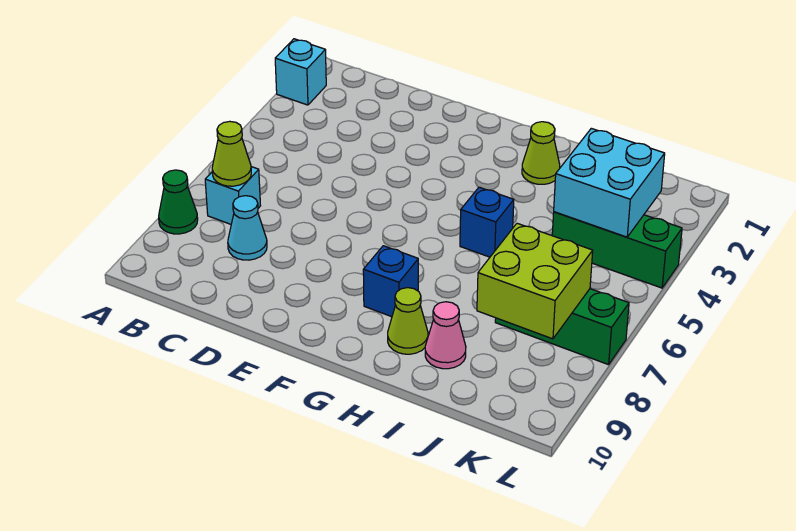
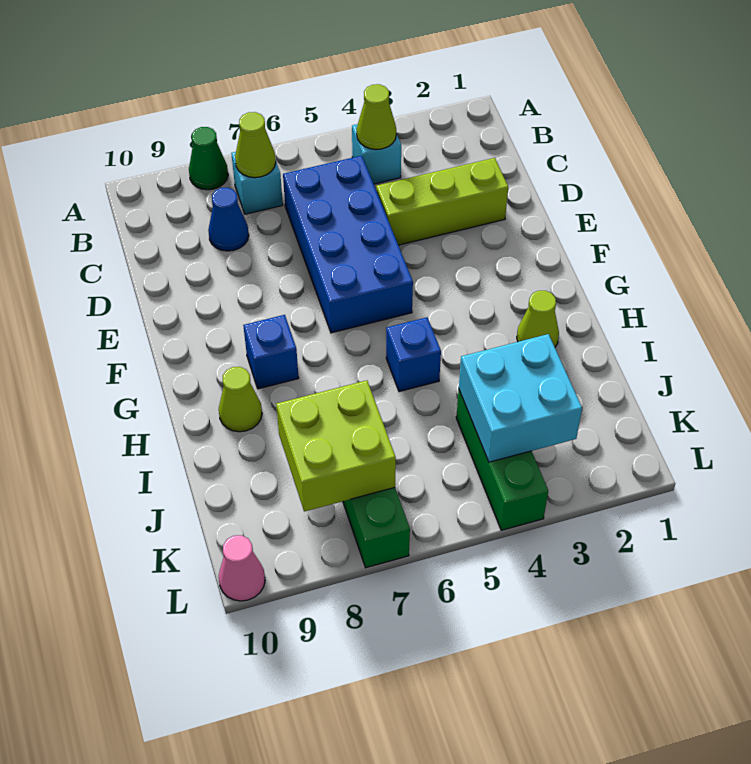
cyan 1x1 brick [275,39,326,105] -> cyan 1x1 brick moved to [352,124,401,184]
none -> lime 1x1 cone [357,84,396,150]
none -> blue 2x4 brick [283,156,413,333]
cyan 1x1 cone [228,196,267,260] -> blue 1x1 cone [208,188,249,251]
none -> lime 1x3 brick [376,158,508,245]
pink 1x1 cone [425,302,466,369] -> pink 1x1 cone moved to [219,535,265,601]

